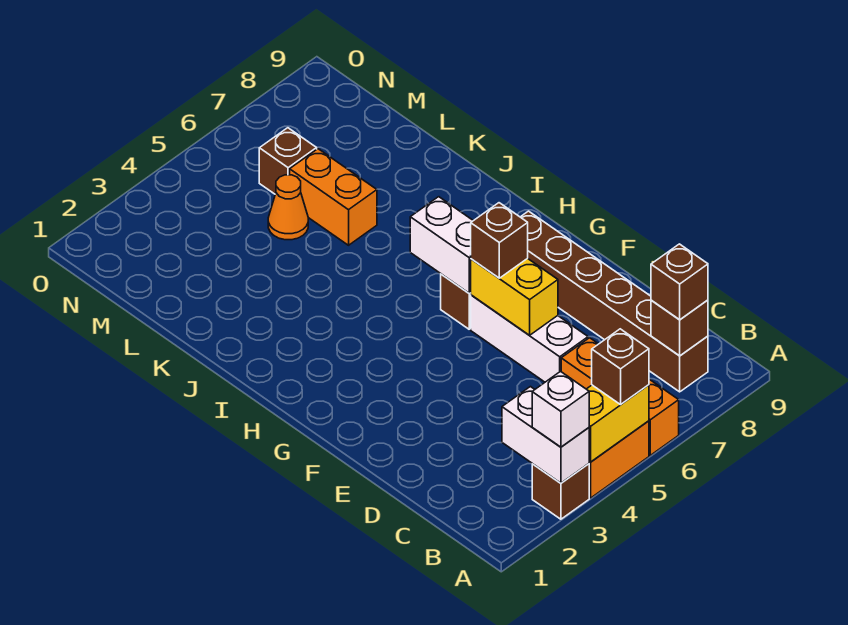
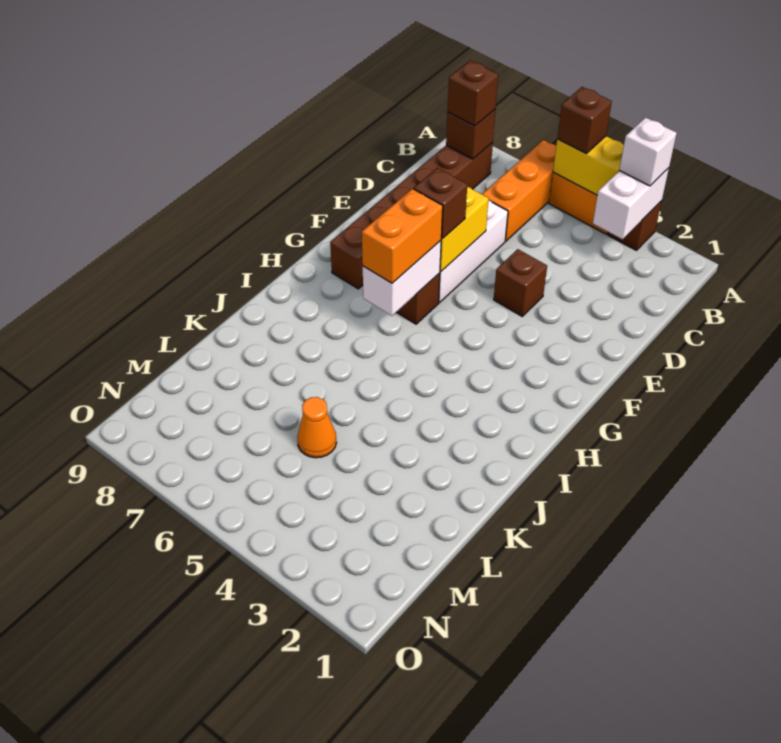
orange 1x2 brick [290,149,377,245] -> orange 1x2 brick moved to [362,189,443,283]
brown 1x1 brick [259,128,317,194] -> brown 1x1 brick moved to [494,249,547,316]

